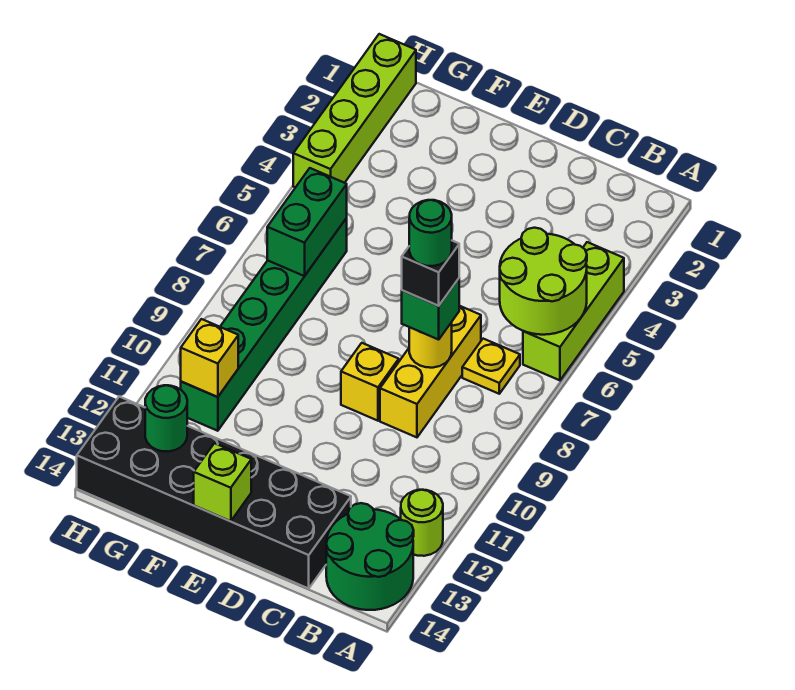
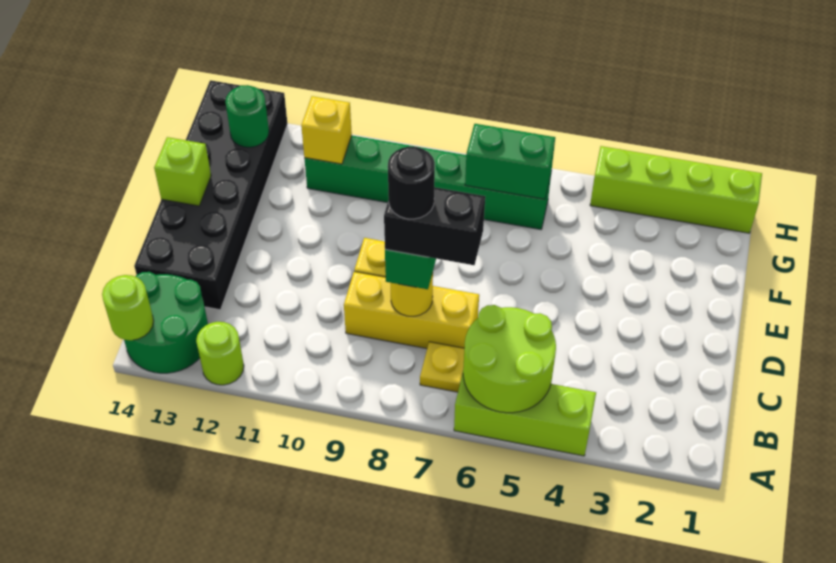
none -> lime 1x1 round brick [102,275,154,340]
black 1x1 brick [402,241,459,306] -> black 1x2 brick [384,187,485,265]
green 1x1 round brick [409,200,452,266] -> black 1x1 round brick [388,147,435,219]

